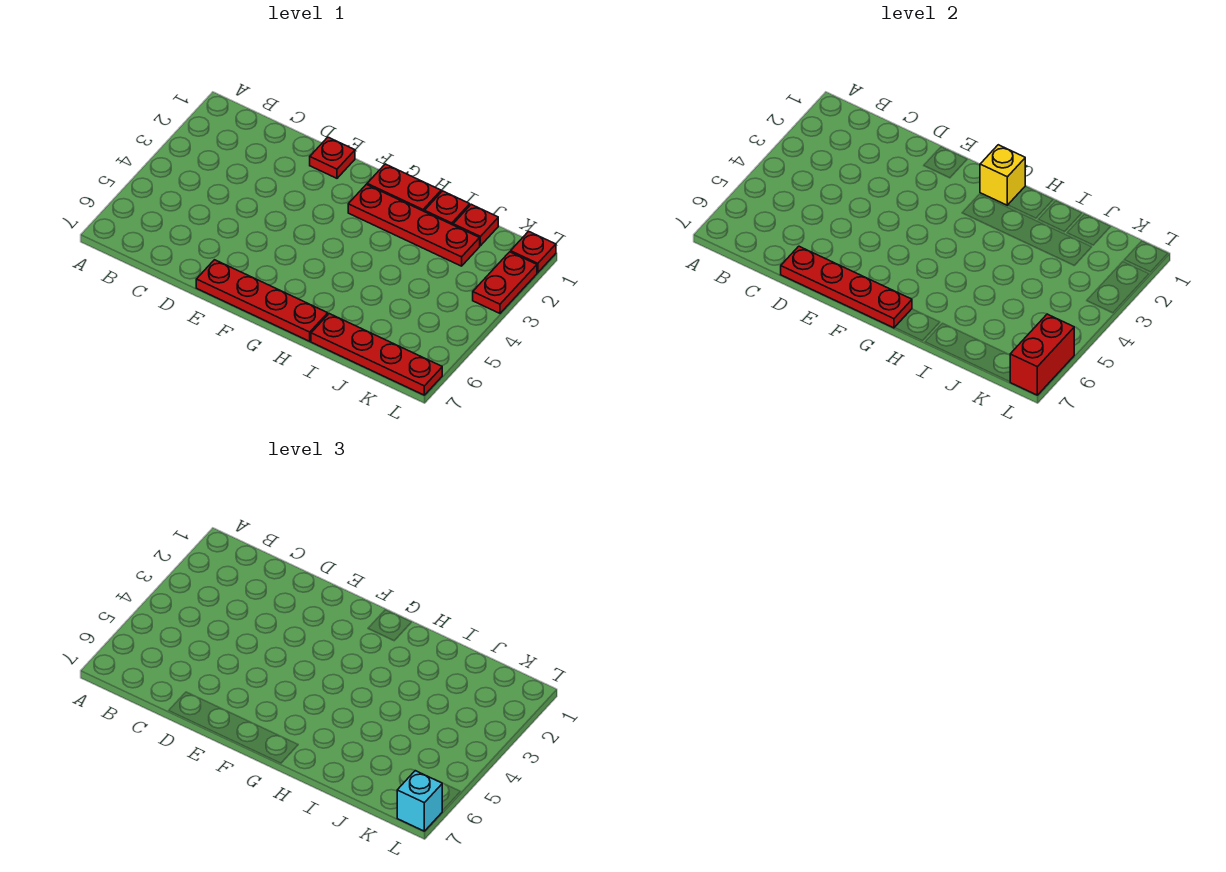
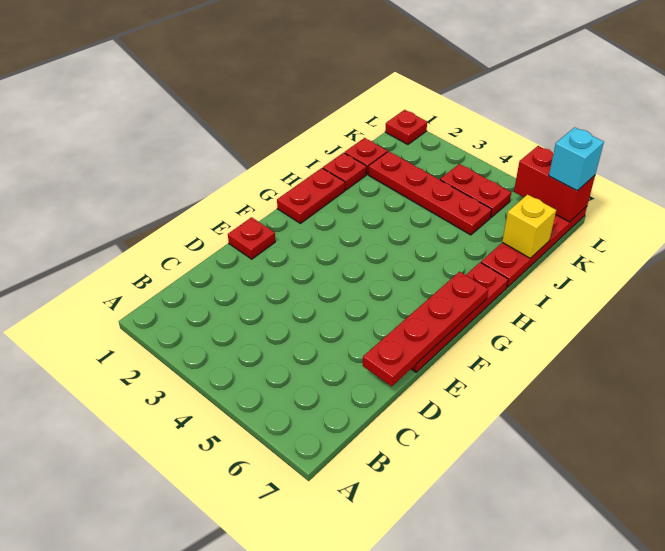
yellow 1x1 brick [980,145,1025,205] -> yellow 1x1 brick moved to [502,194,556,258]
red 1x4 plate [348,184,480,266] -> red 1x4 plate turned to [368,151,492,235]
red 1x2 plate [473,252,537,313] -> red 1x2 plate moved to [440,164,511,217]

